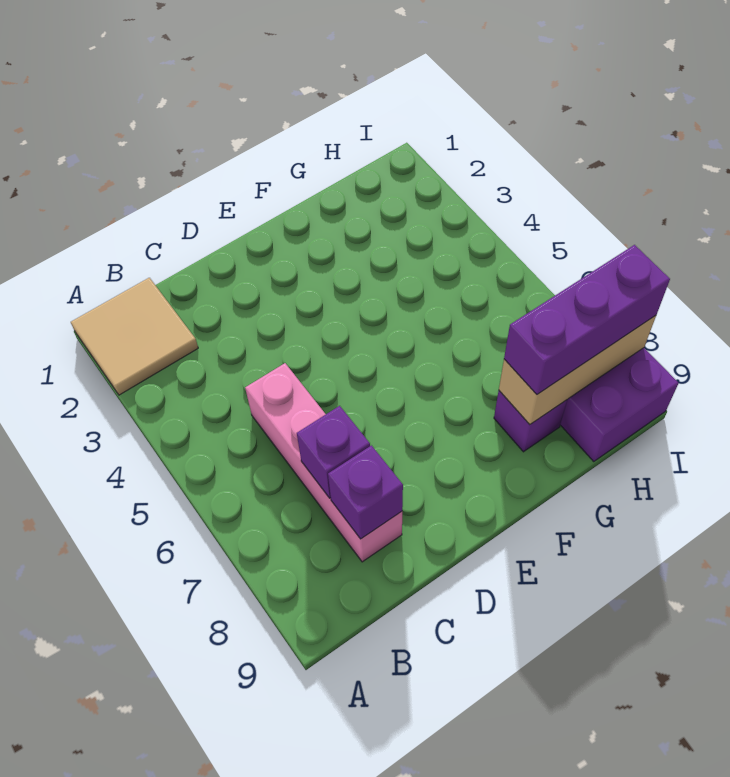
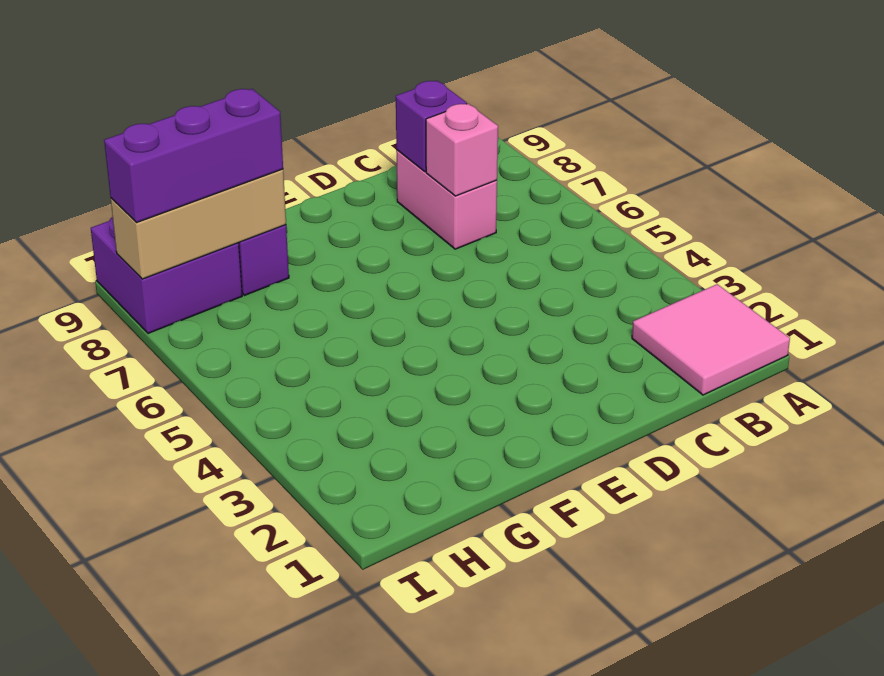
tan 2x2 tile [71,278,198,395] -> pink 2x2 tile [632,284,790,395]
pink 1x4 brick [245,363,402,562] -> pink 1x2 brick [396,150,497,249]
purple 1x1 brick [297,406,370,498] -> pink 1x1 brick [426,104,498,196]

